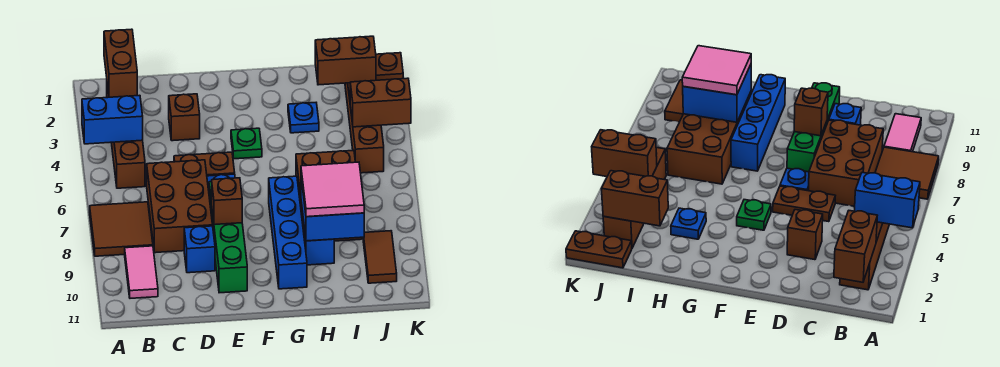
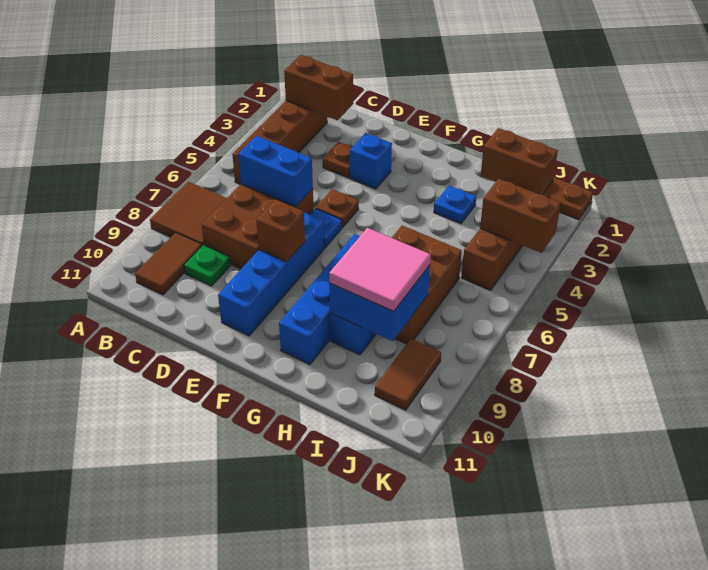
blue 1x2 brick [82,95,143,144] -> blue 1x2 brick moved to [238,136,313,207]
brown 1x2 brick [104,29,137,97] -> brown 1x2 brick turned to [284,55,353,120]
pink 1x2 tile [125,246,158,298] -> brown 1x2 tile [135,233,202,295]
brown 1x1 brick [169,94,200,141] -> brown 1x1 plate [323,142,352,178]
brown 1x2 plate [174,152,235,176] -> brown 1x1 plate [316,189,359,228]
blue 1x1 brick [184,226,215,273] -> blue 1x1 brick moved to [350,133,392,189]
green 1x4 brick [209,182,247,293] -> blue 1x4 brick [218,213,324,336]
green 1x1 plate [231,128,262,159] -> green 1x1 plate moved to [184,245,231,286]

